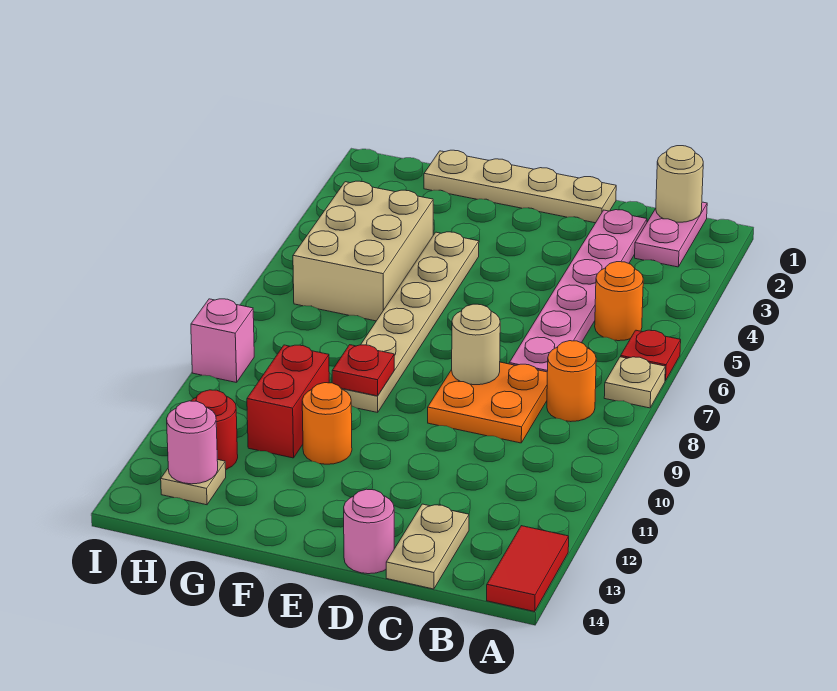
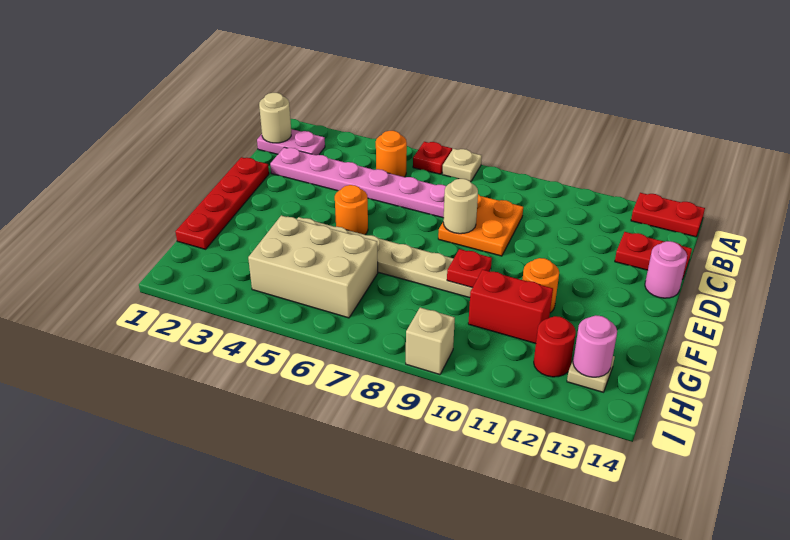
red 1x2 tile [487,526,569,612] -> red 1x2 plate [631,193,705,237]
orange 1x1 round brick [547,341,596,422] -> orange 1x1 round brick moved to [335,185,368,235]
tan 1x2 plate [386,504,469,589] -> red 1x2 plate [615,232,692,279]
tan 1x4 plate [424,150,616,223] -> red 1x4 plate [175,157,269,249]
pink 1x1 brick [191,299,254,383] -> tan 1x1 brick [406,307,455,375]

